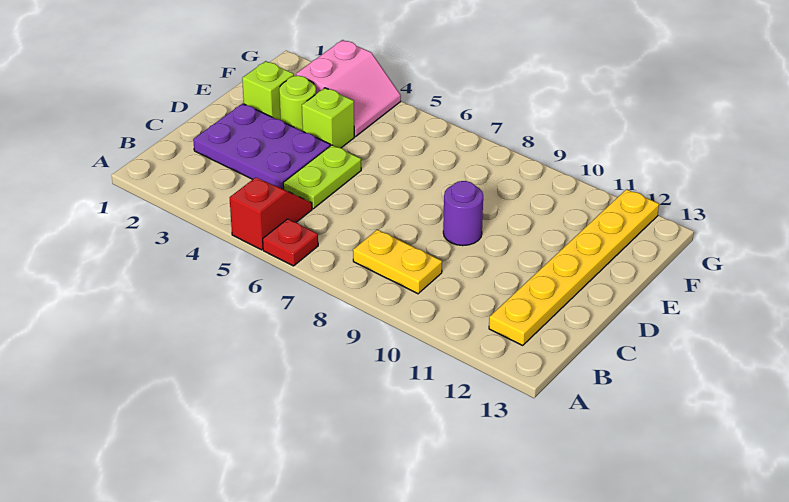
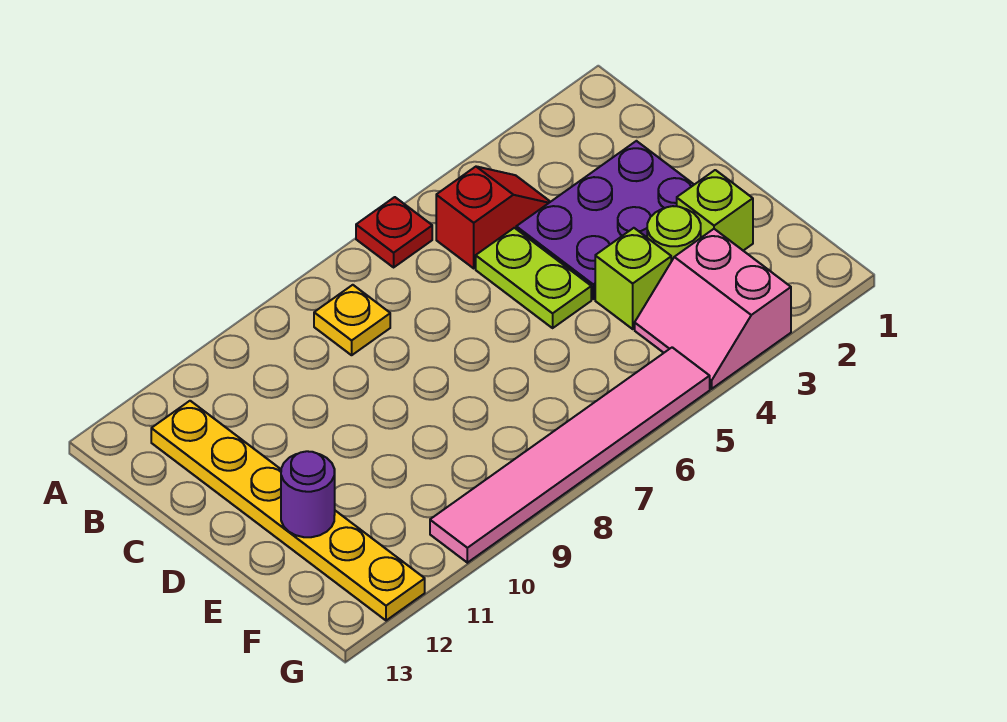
red 1x2 slope [230,178,312,250] -> red 1x2 slope turned to [436,167,550,268]
yellow 1x2 plate [353,230,442,294] -> yellow 1x1 plate [314,285,390,355]
purple 1x1 round brick [443,181,483,246] -> purple 1x1 round brick moved to [281,451,335,537]
none -> pink 1x6 tile [430,347,710,563]

